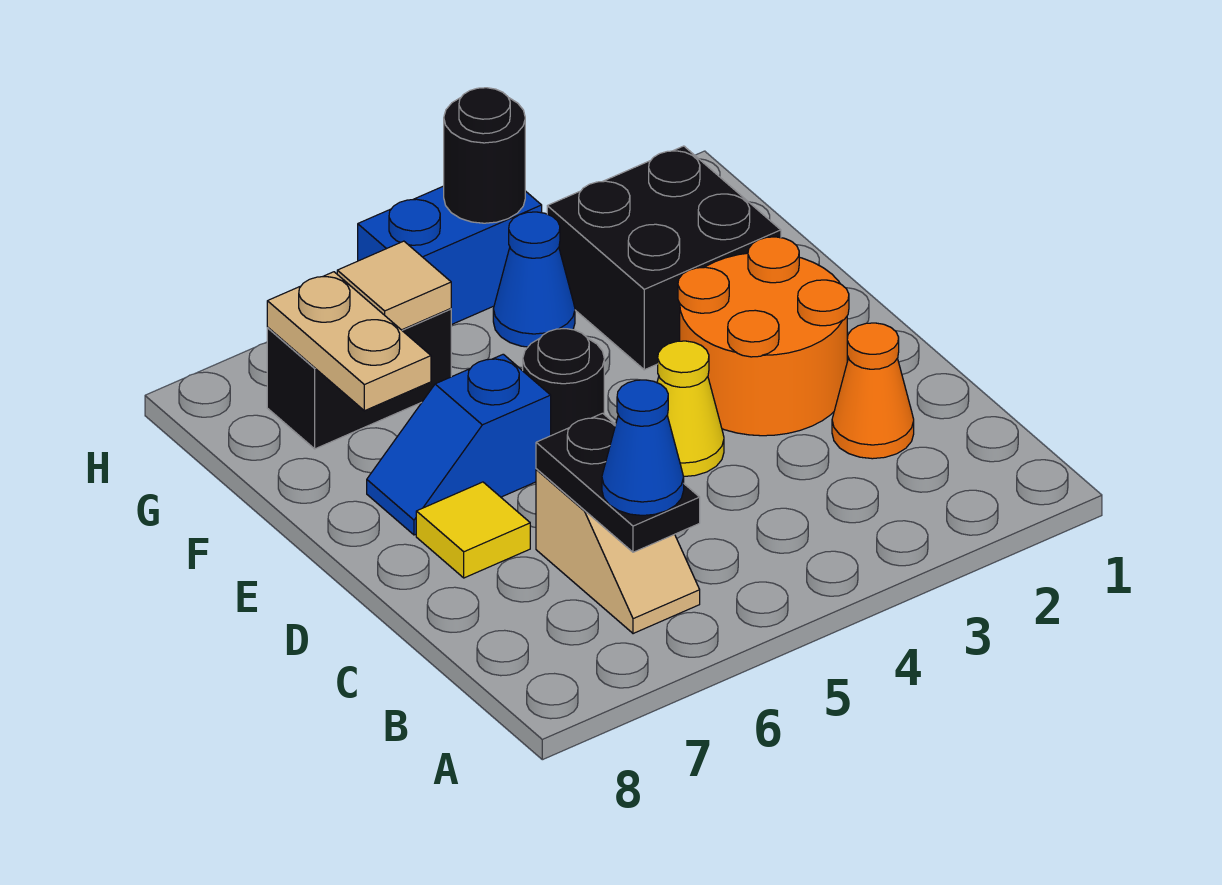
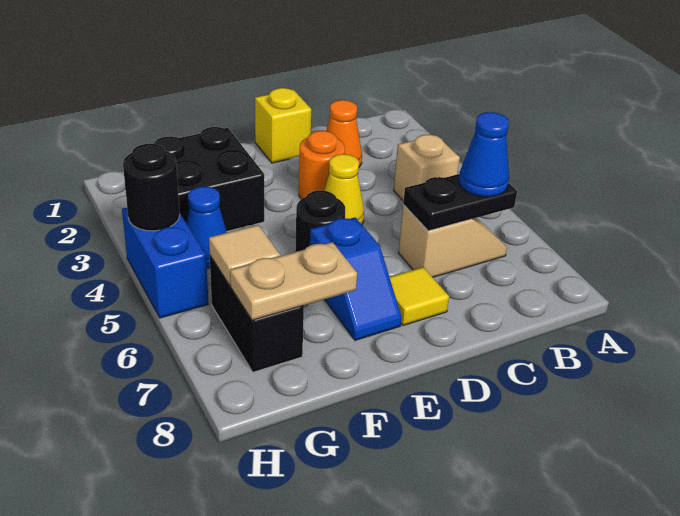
none -> tan 1x1 brick [394,135,460,201]
none -> yellow 1x1 brick [255,88,311,163]
orange 2x2 round brick [678,237,849,436] -> orange 1x1 round brick [299,131,345,199]

